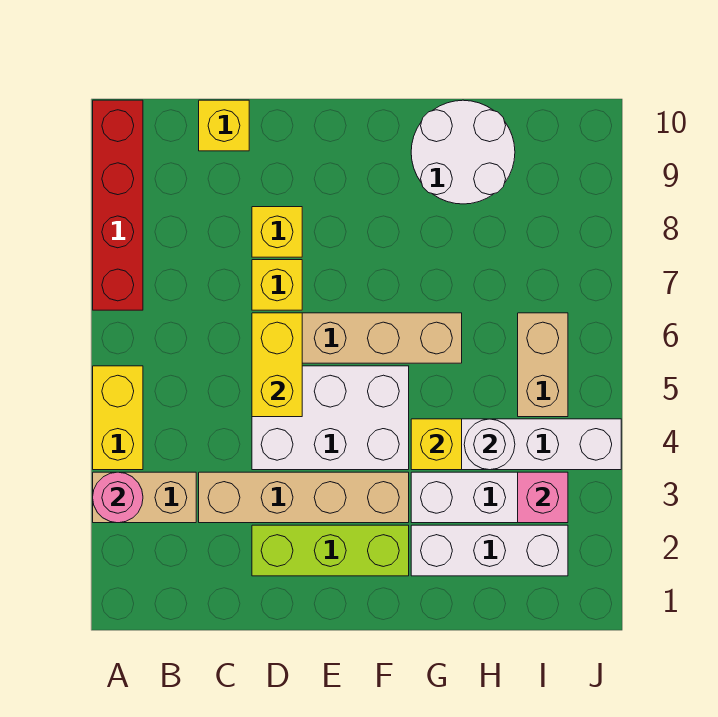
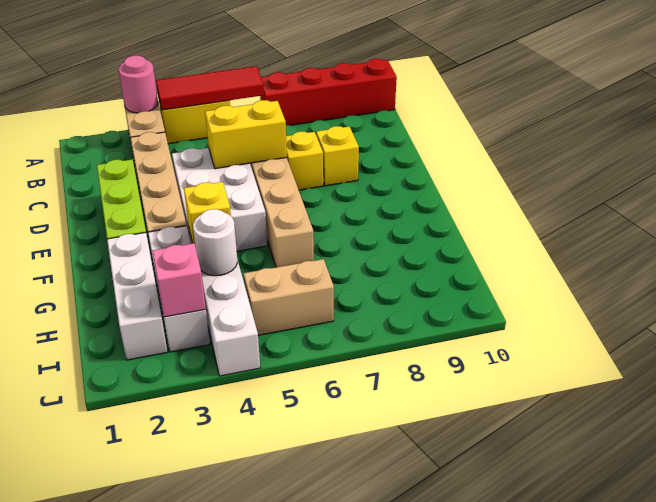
none -> red 1x3 tile [156,66,264,110]
yellow 1x1 brick [199,100,249,151] -> none
white 2x2 round brick [411,100,515,204] -> none

